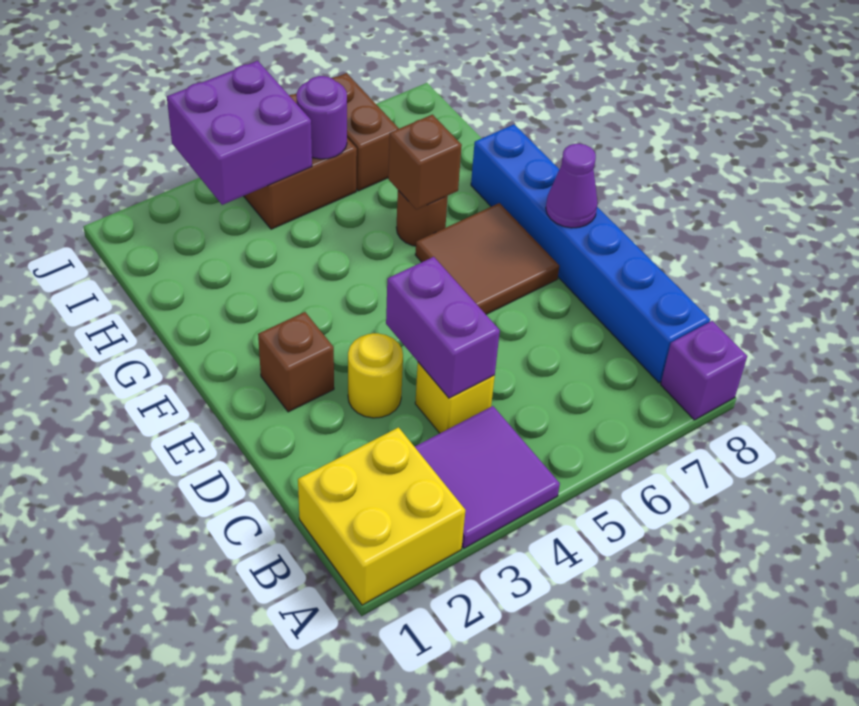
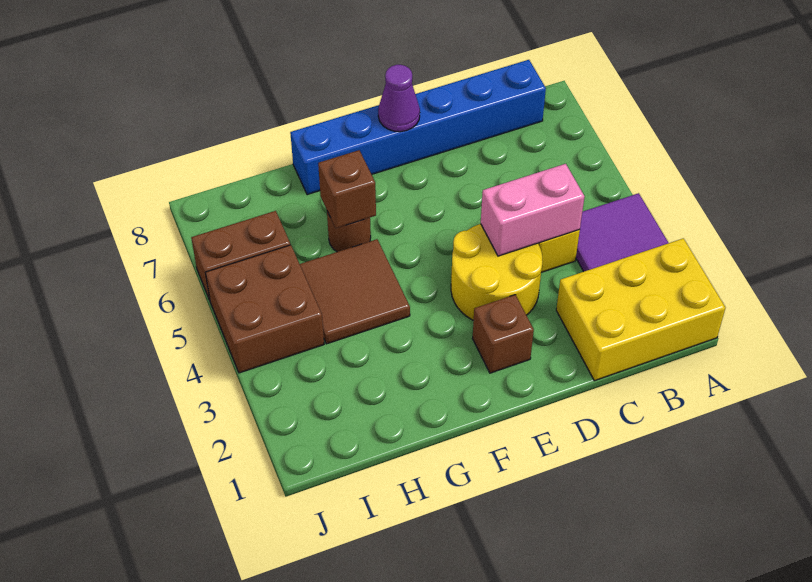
yellow 2x2 brick [298,427,465,605] -> yellow 2x3 brick [556,238,725,381]
purple 1x1 brick [661,321,747,420] -> none
purple 1x2 brick [386,257,500,398] -> pink 1x2 brick [481,164,585,256]
yellow 1x1 round brick [348,333,403,418] -> yellow 2x2 round brick [451,224,542,320]
brown 2x2 tile [415,203,559,314] -> brown 2x2 tile moved to [300,239,410,344]
purple 2x2 brick [167,61,312,205] -> none
purple 1x1 round brick [296,76,347,159] -> none

